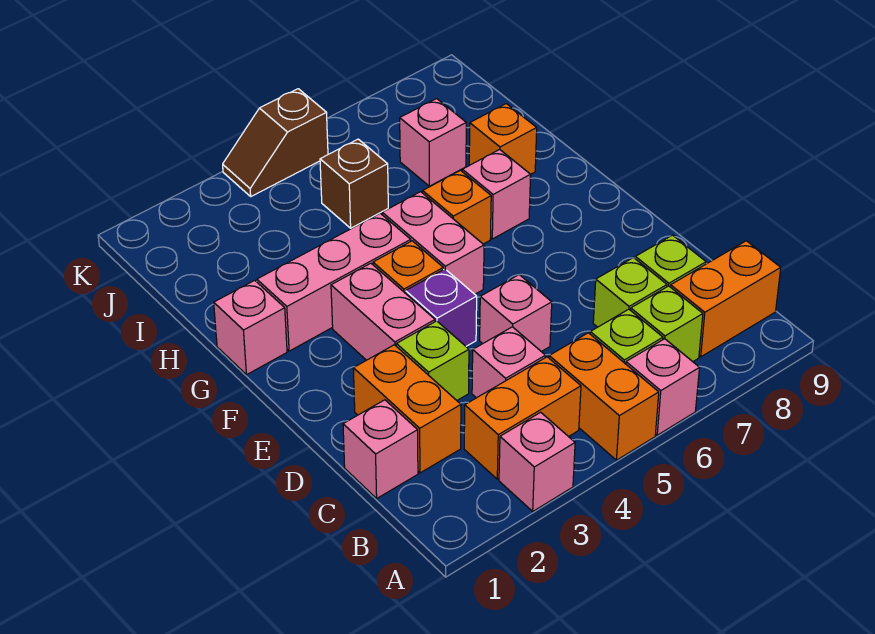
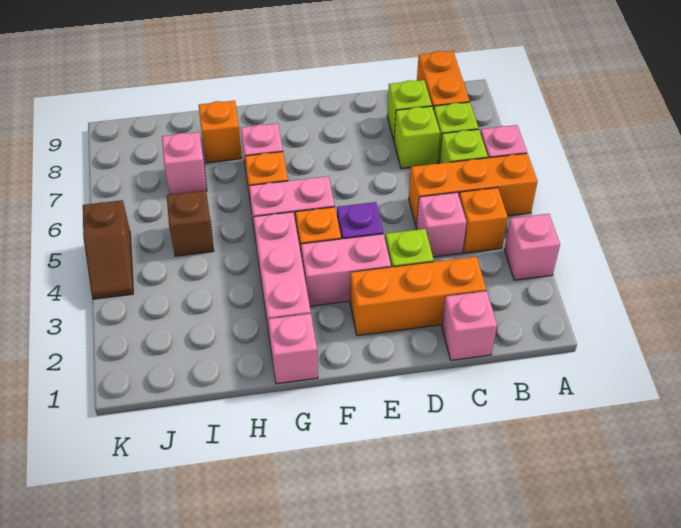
orange 1x2 brick [549,333,659,460] -> orange 1x3 brick [409,153,537,227]
orange 1x2 brick [464,357,581,479] -> orange 1x1 brick [459,188,508,253]
orange 1x2 brick [353,345,461,473] -> orange 1x3 brick [350,257,486,336]
pink 1x1 brick [480,275,552,352] -> none

